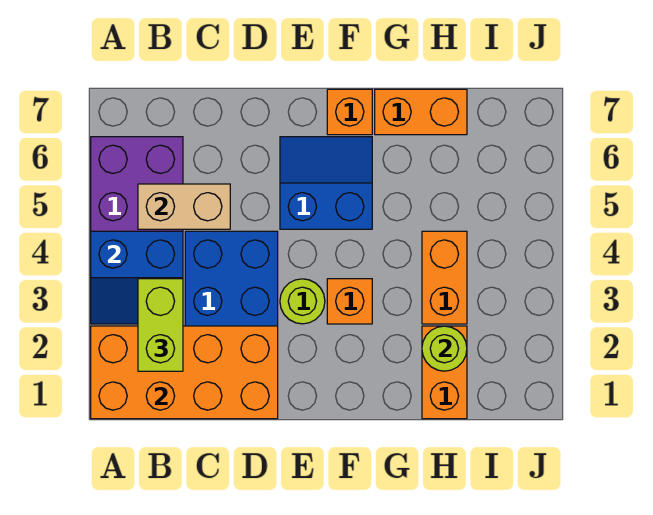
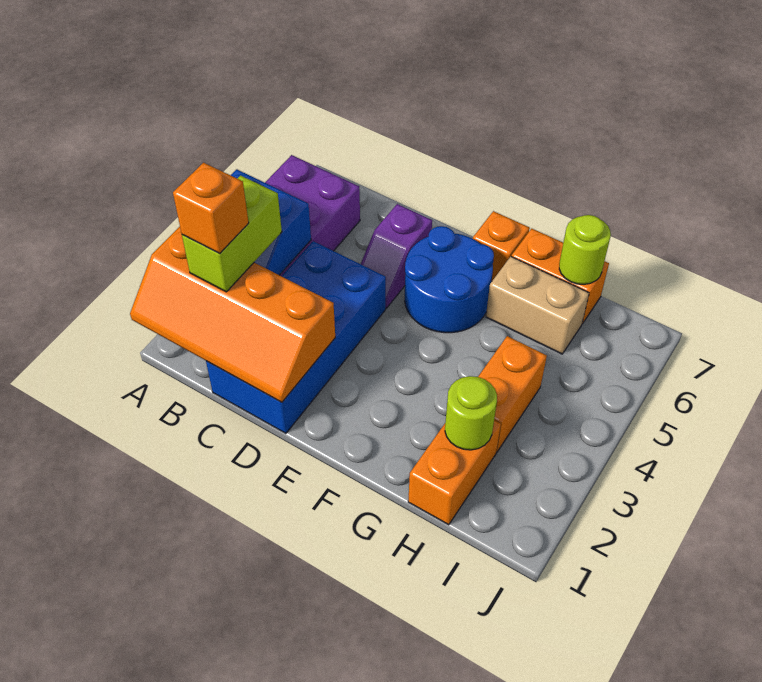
orange 2x4 brick [91,326,278,419] -> orange 2x4 slope [130,227,335,402]
tan 1x2 brick [138,184,230,229] -> tan 1x2 brick moved to [486,257,589,354]
none -> purple 1x2 slope [361,204,432,308]
lime 1x1 round brick [280,279,325,324] -> lime 1x1 round brick moved to [559,215,611,284]
blue 2x2 slope [280,137,372,229] -> blue 2x2 round brick [405,226,494,333]
orange 1x1 brick [327,279,372,324] -> orange 1x1 brick moved to [173,163,249,253]

